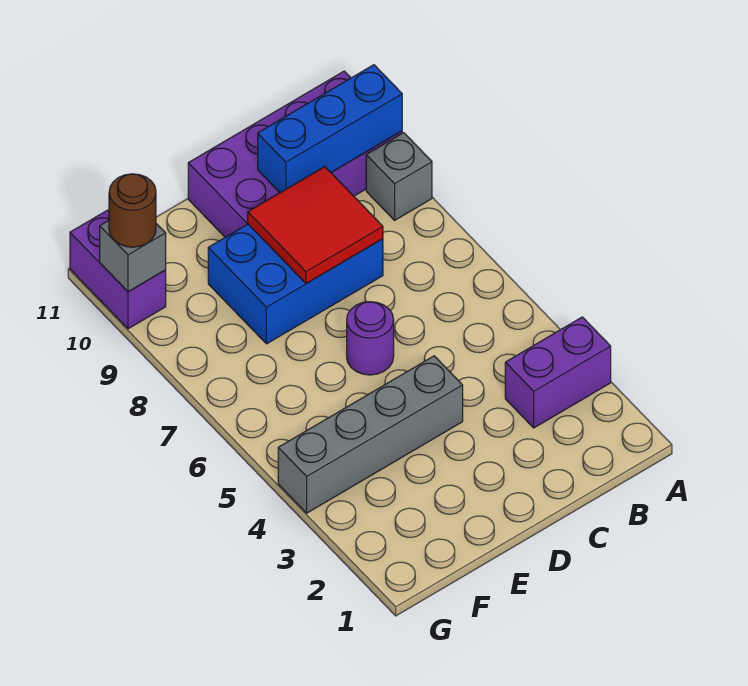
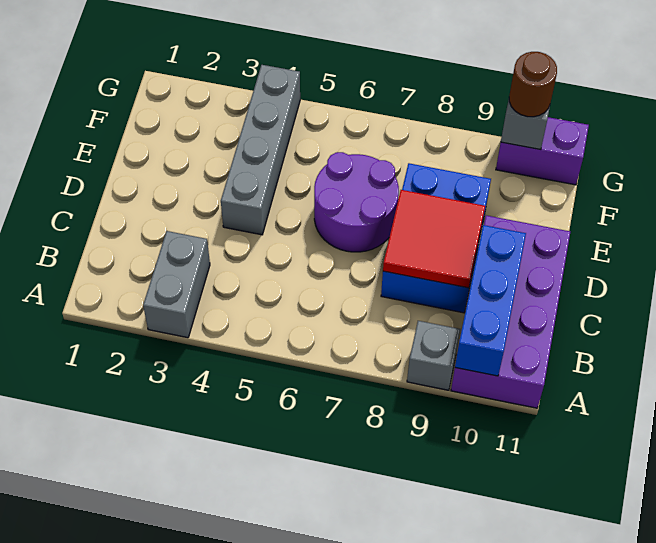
purple 1x2 brick [505,317,611,428] -> grey 1x2 brick [143,231,210,338]
purple 1x1 round brick [347,302,394,375] -> purple 2x2 round brick [314,152,399,252]

